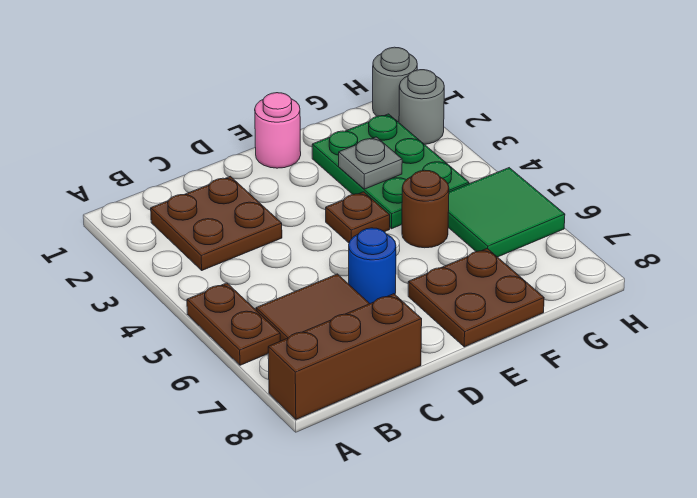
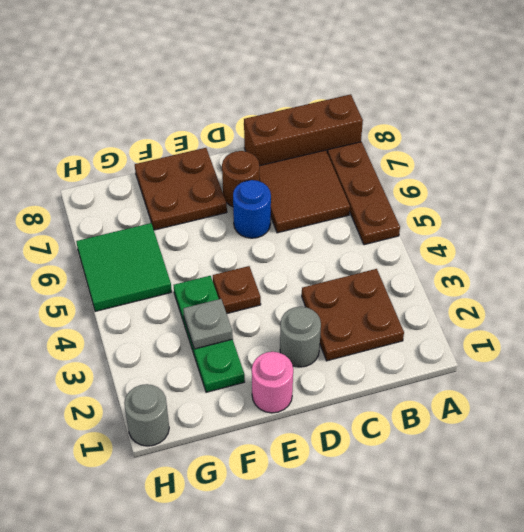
brown 1x2 plate [187,283,280,365] -> brown 1x3 plate [327,142,400,245]
green 2x3 plate [312,114,469,229] -> green 1x3 plate [174,276,245,392]
brown 1x1 round brick [402,170,449,248] -> brown 1x1 round brick moved to [222,151,259,207]
grey 1x1 round brick [399,70,444,144] -> grey 1x1 round brick moved to [280,307,321,367]

